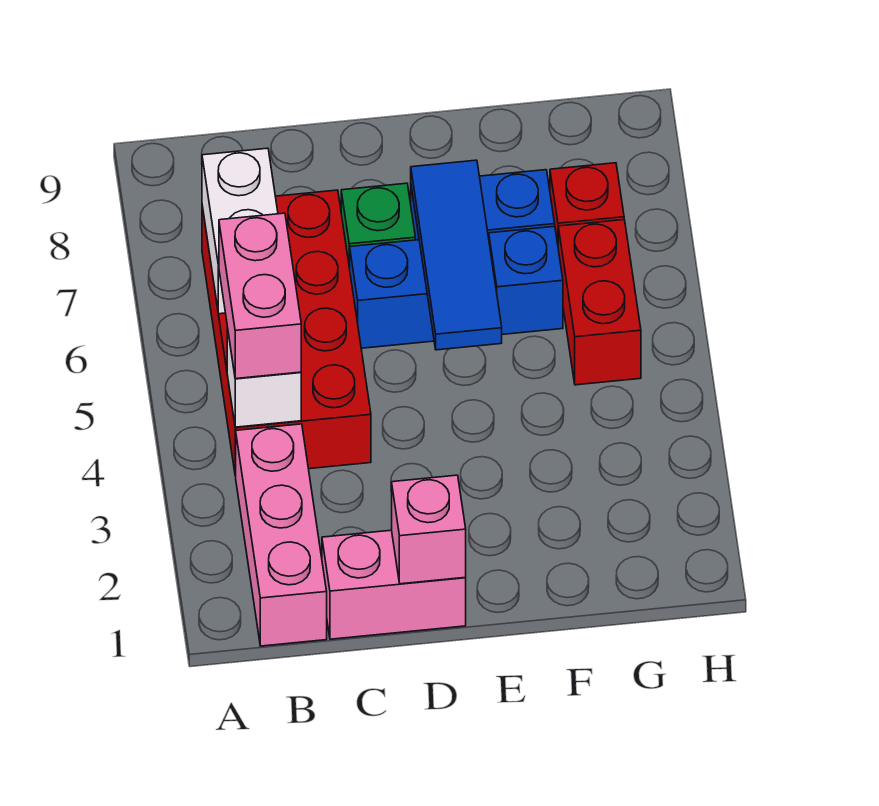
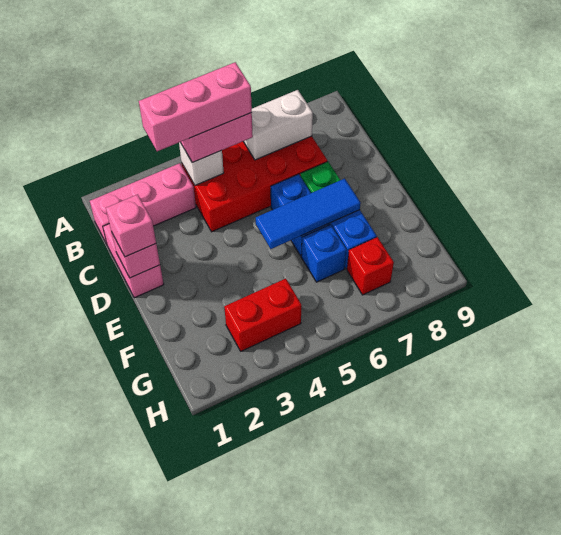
none -> pink 1x3 brick [139,62,252,151]
none -> pink 1x1 brick [106,194,156,257]
red 1x2 brick [558,220,641,385] -> red 1x2 brick moved to [224,279,301,351]

